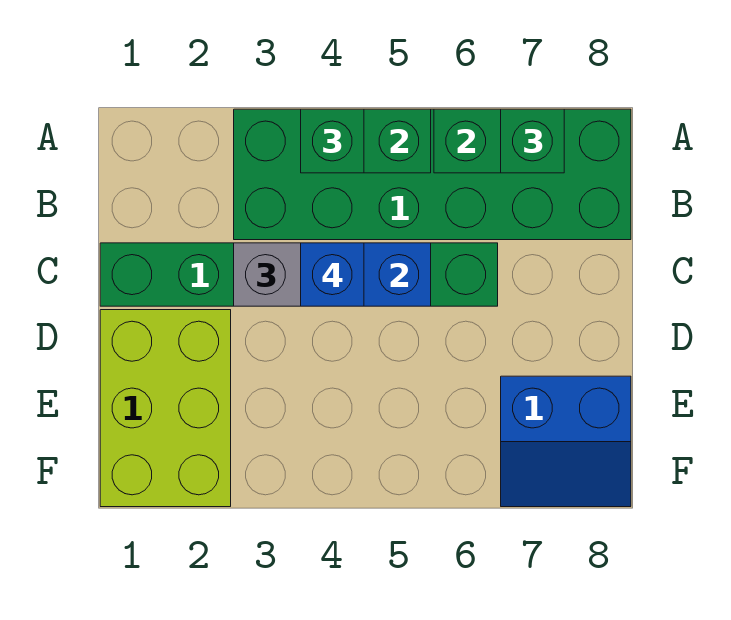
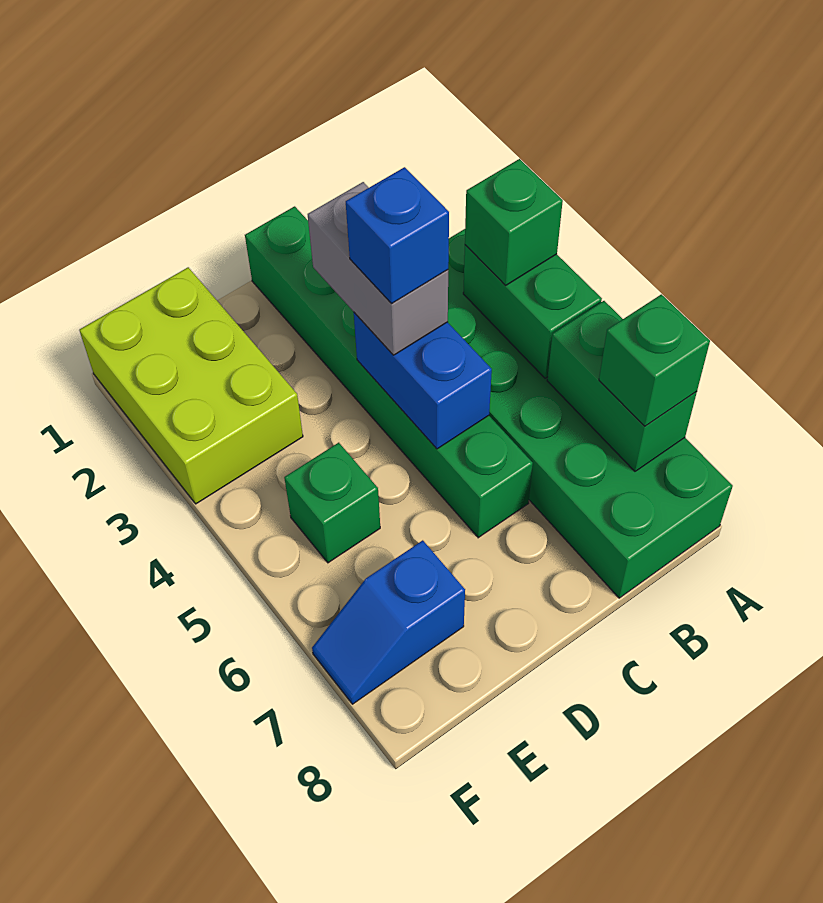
lime 2x3 brick [100,310,231,507] -> lime 2x3 brick turned to [80,267,303,504]
none -> green 1x1 brick [284,443,380,563]
blue 2x2 slope [501,376,631,507] -> blue 1x2 slope [312,540,465,704]

